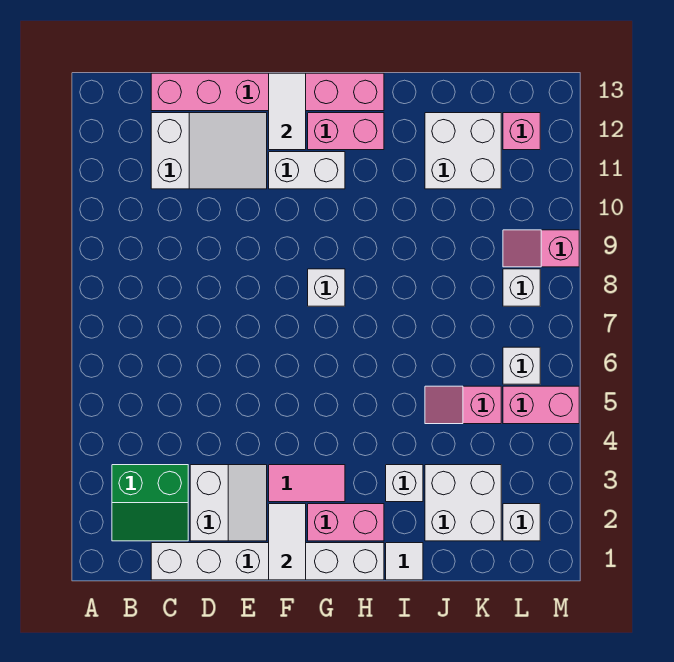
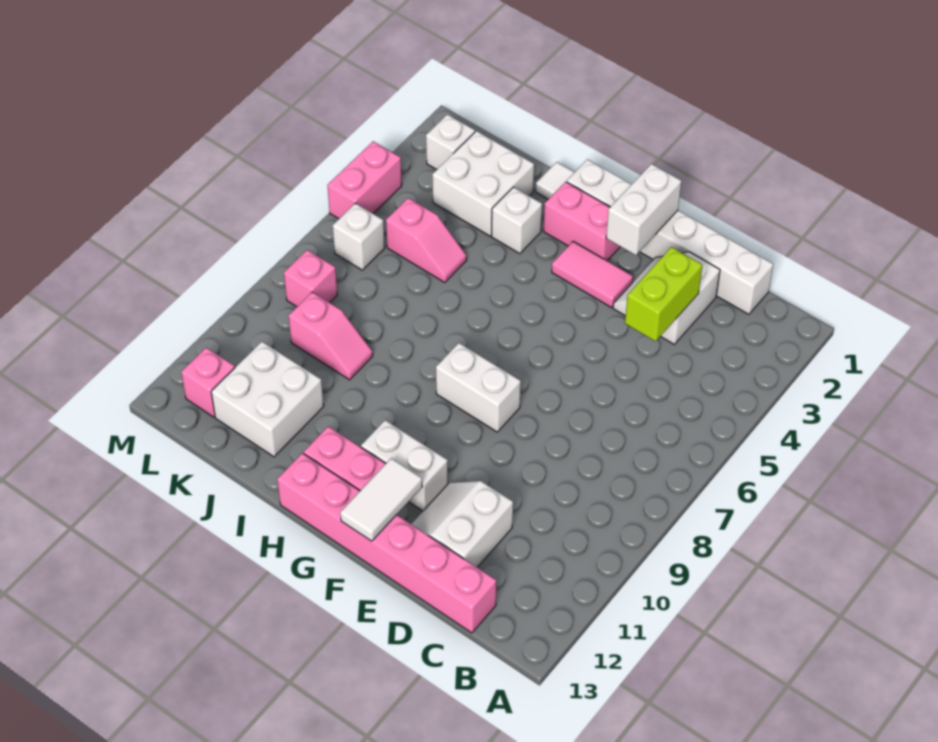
green 2x2 slope [112,465,188,541] -> none
white 2x3 slope [151,113,267,189] -> white 2x2 slope [412,481,513,567]
none -> lime 1x2 brick [625,247,702,341]
white 1x2 tile [269,504,306,580] -> white 1x2 brick [606,164,681,255]
white 1x1 brick [308,269,345,306] -> white 1x2 brick [436,343,521,432]
pink 1x2 brick [503,386,579,424] -> pink 1x2 brick turned to [327,141,402,219]
white 1x1 brick [503,269,540,306] -> pink 1x1 brick [284,250,337,307]
pink 1x2 slope [503,230,579,267] -> pink 1x2 slope moved to [289,292,373,380]

